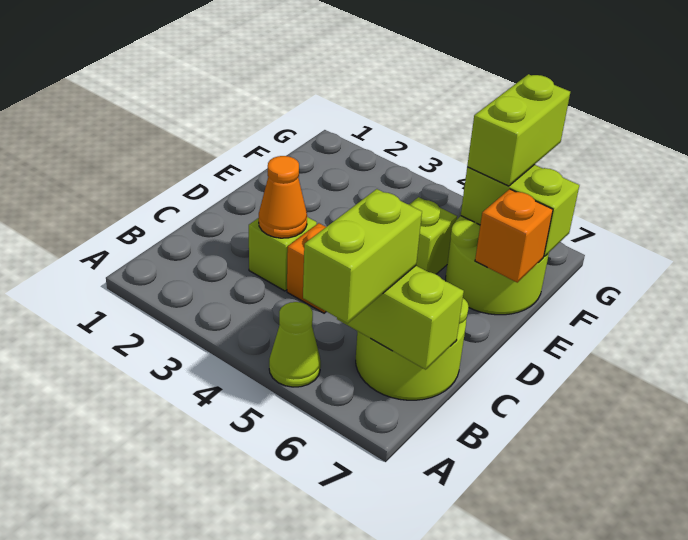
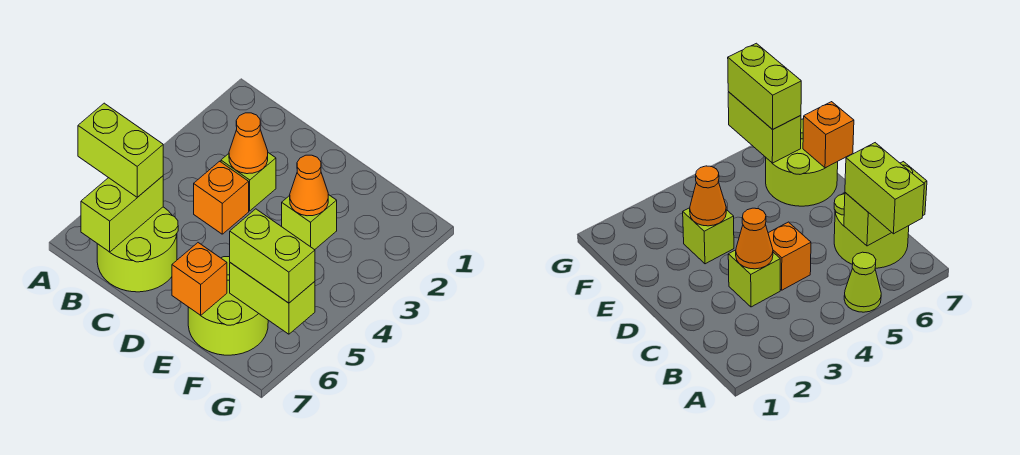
none -> orange 1x1 cone [290,155,328,216]
lime 1x1 brick [409,197,457,274] -> lime 1x1 brick moved to [282,195,337,250]
lime 1x2 brick [461,165,579,257] -> lime 1x2 brick turned to [230,263,315,334]

